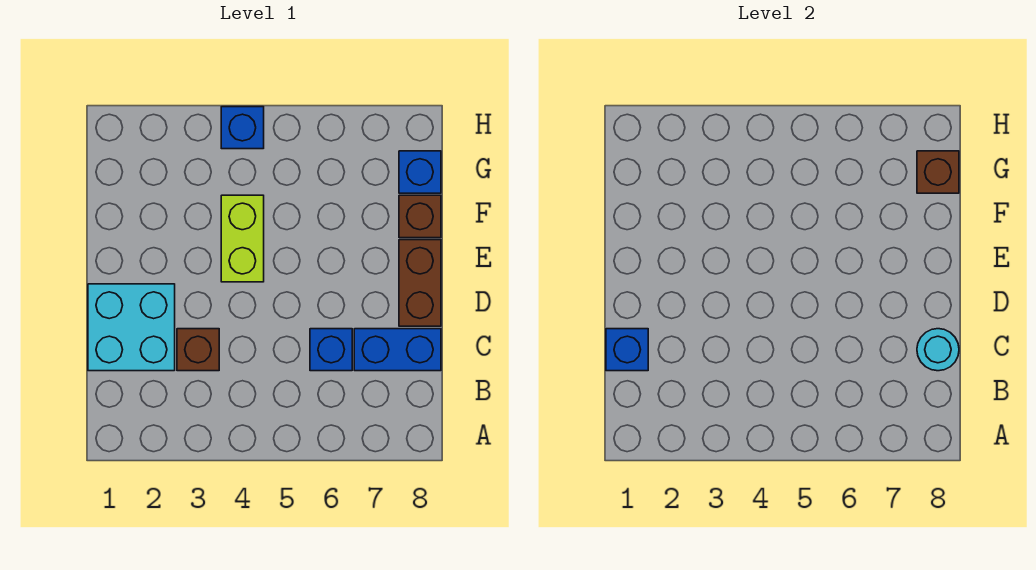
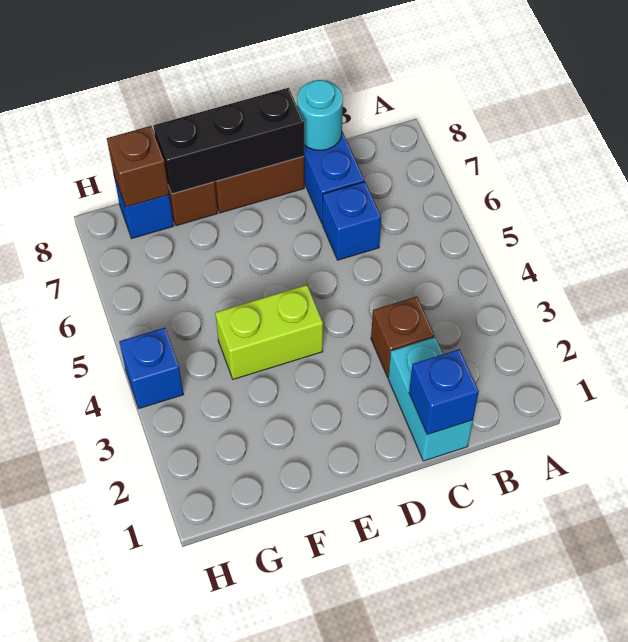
cyan 2x2 brick [88,284,175,371] -> cyan 1x2 brick [388,337,473,461]
none -> black 1x3 brick [154,88,304,194]

